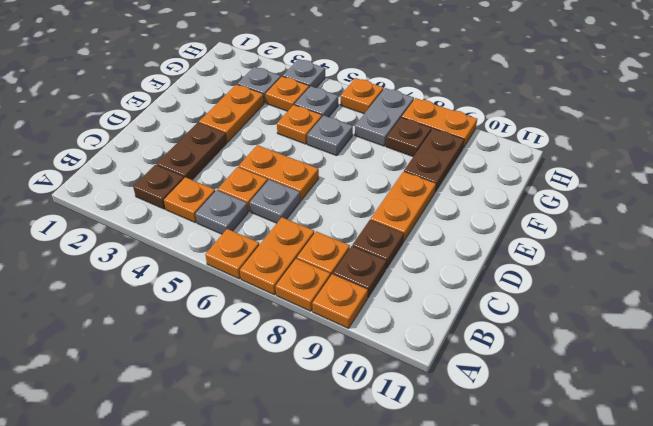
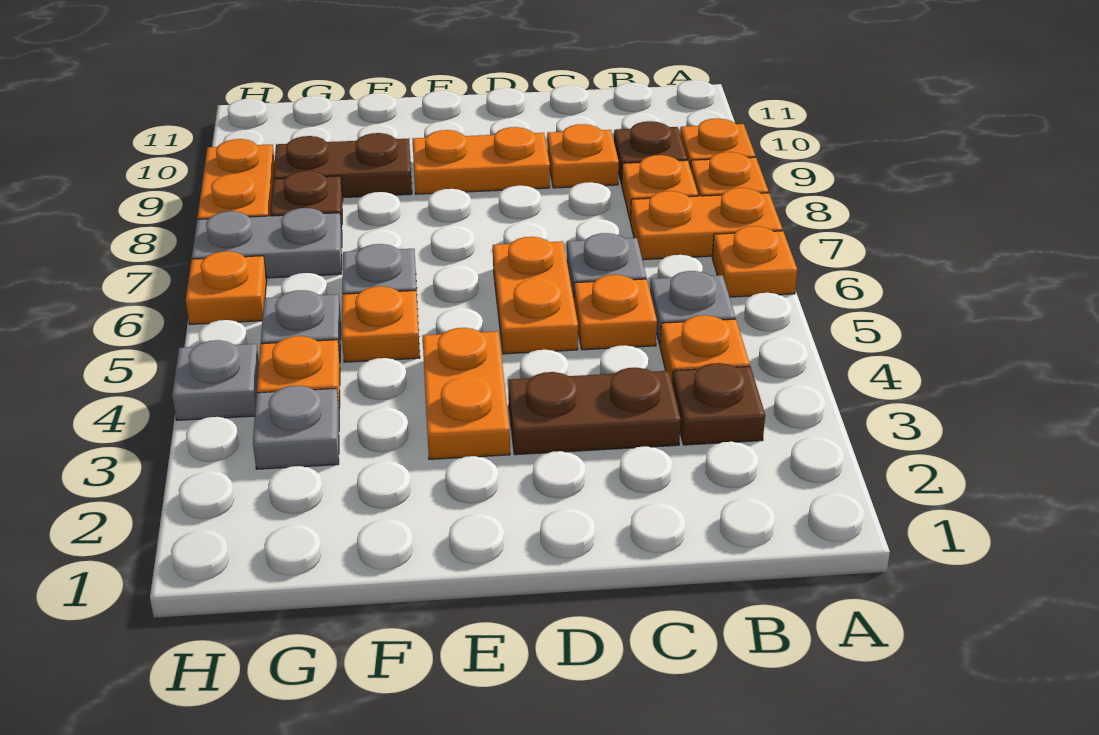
brown 1x1 plate [352,220,404,269] -> orange 1x1 plate [547,124,619,188]
orange 1x2 plate [199,84,264,142] -> orange 1x2 plate turned to [422,328,510,459]

